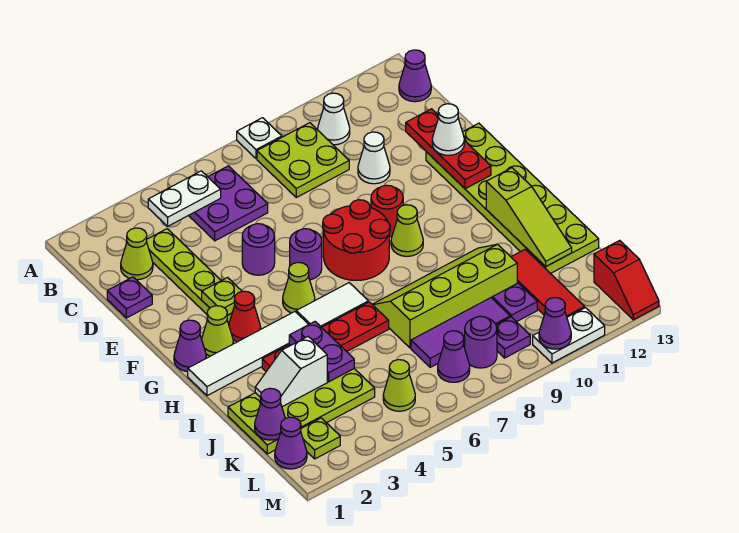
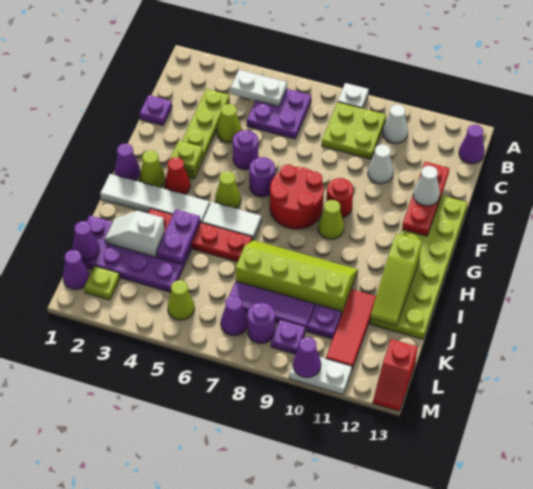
lime 1x1 cone [121,228,153,280] -> lime 1x1 cone moved to [217,104,242,143]
lime 2x4 plate [228,369,375,454] -> purple 2x4 plate [83,216,191,292]

